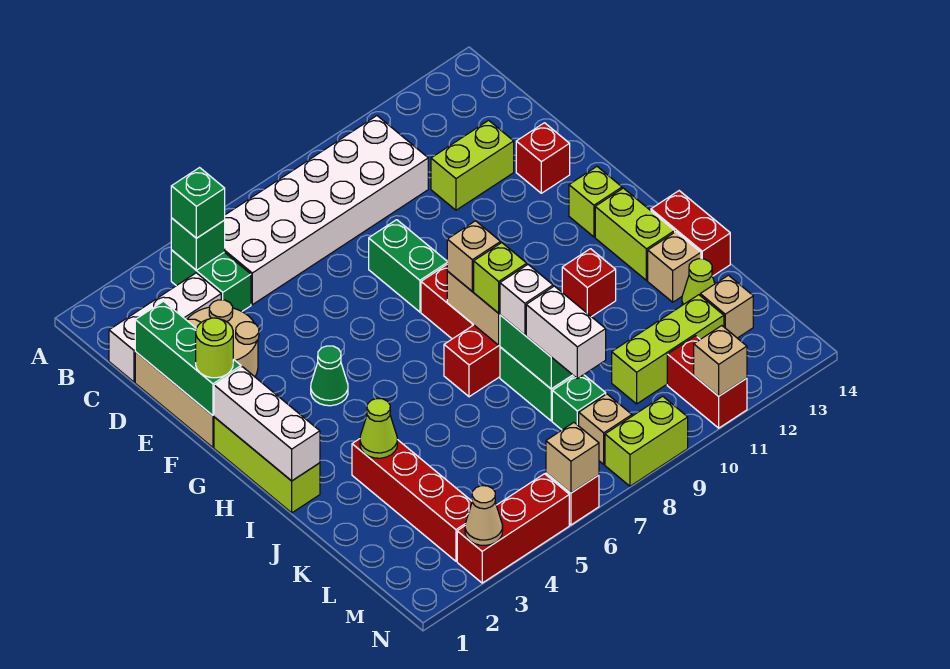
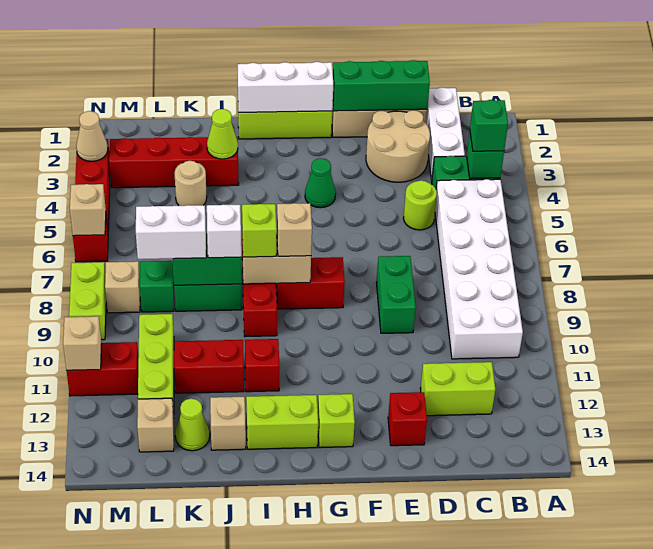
lime 1x2 brick [431,120,514,210] -> lime 1x2 brick turned to [420,362,495,416]
green 1x2 brick [369,220,447,312] -> green 1x2 brick turned to [376,256,416,333]
lime 1x1 round brick [196,318,233,378] -> lime 1x1 round brick moved to [403,180,437,230]
red 1x2 brick [651,191,730,276] -> red 1x2 brick moved to [174,340,244,393]
none -> tan 1x1 round brick [175,161,207,206]

